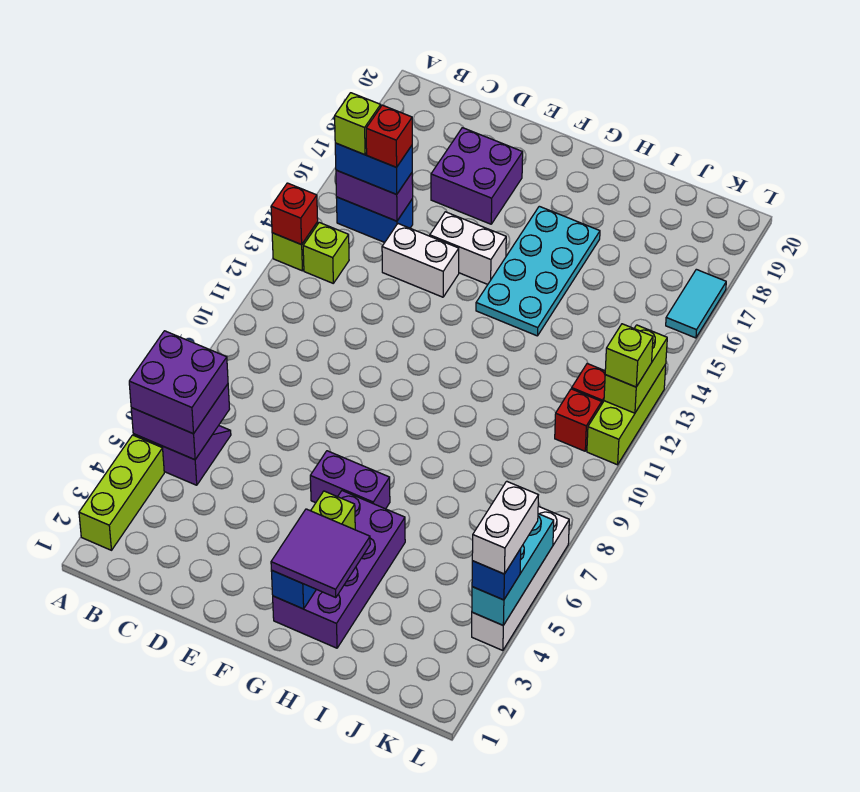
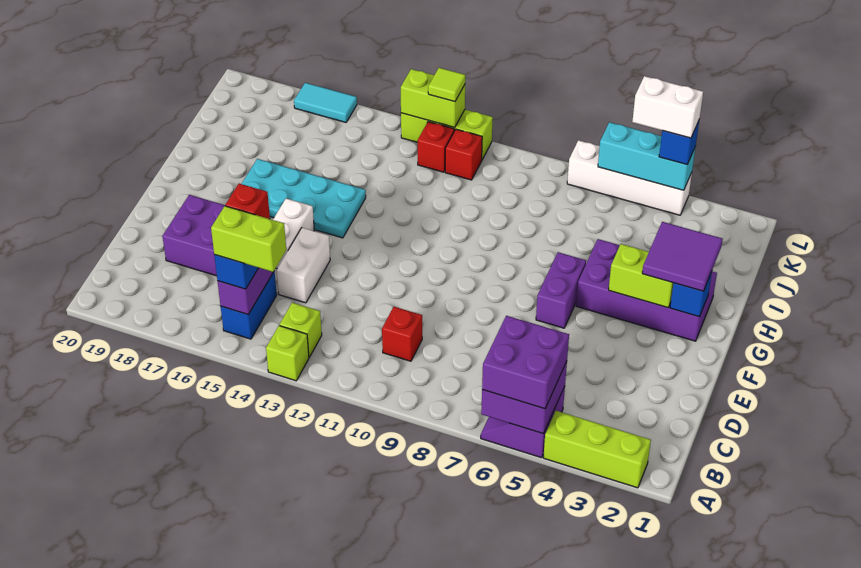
red 1x1 brick [271,183,318,245] -> red 1x1 brick moved to [382,307,422,361]
lime 1x1 brick [335,93,381,155] -> lime 1x2 brick [211,206,286,272]
lime 1x1 brick [605,324,653,387] -> lime 1x1 tile [428,68,465,102]

